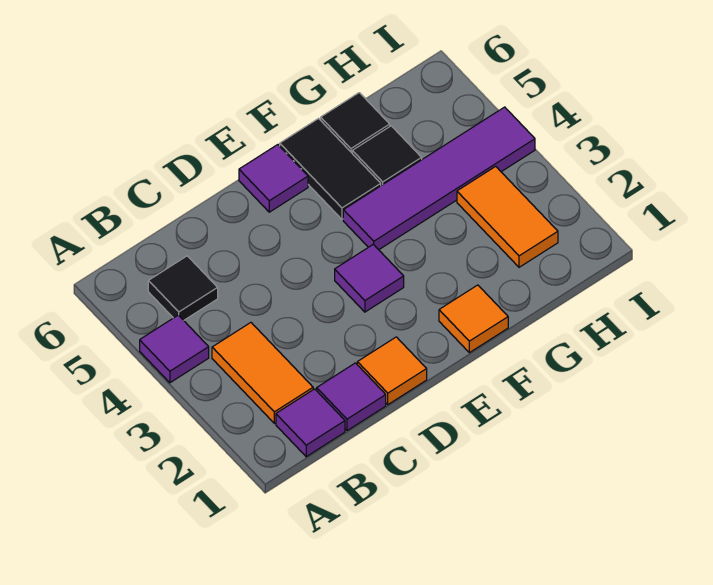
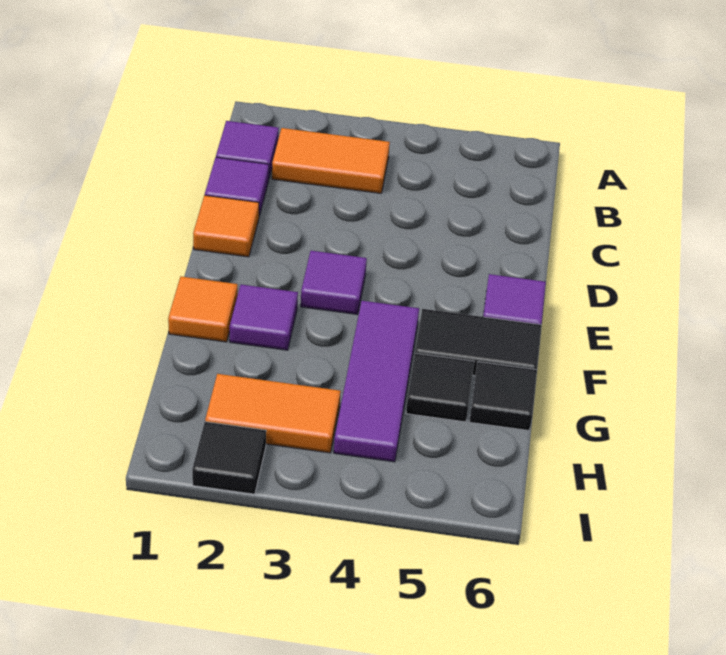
purple 1x1 tile [140,315,209,383] -> purple 1x1 tile moved to [230,285,298,350]
black 1x1 tile [148,256,218,320] -> black 1x1 tile moved to [192,422,266,494]
purple 1x4 tile [343,107,535,250] -> purple 1x3 tile [334,301,419,462]

